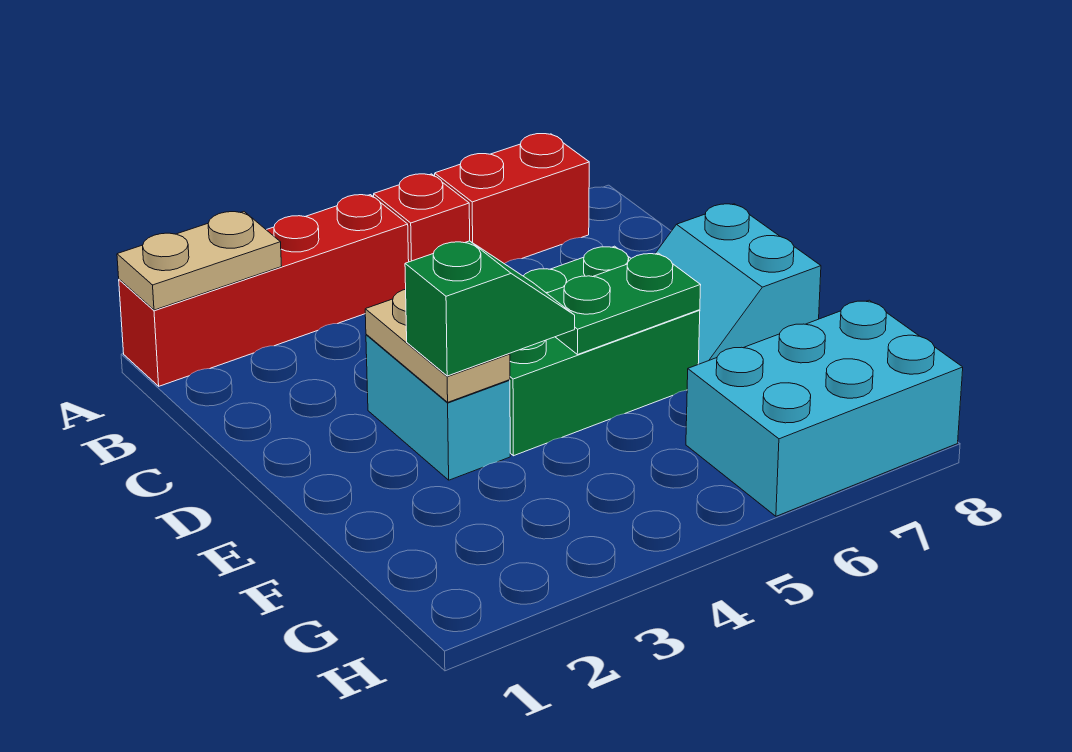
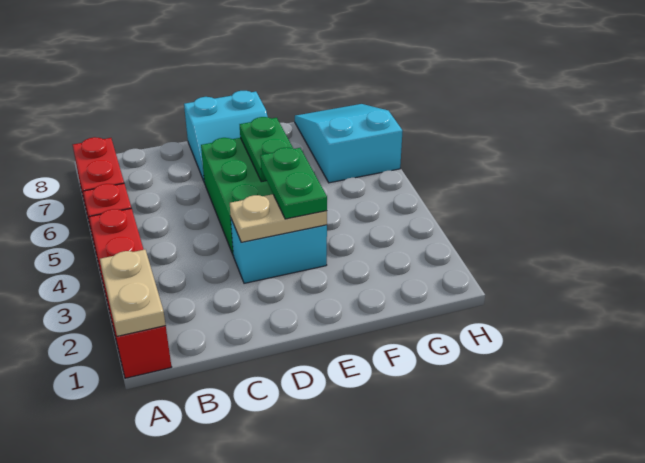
green 1x2 slope [405,241,575,376] -> green 1x2 plate [260,148,327,219]
cyan 2x3 brick [686,300,963,516] -> cyan 2x3 slope [295,104,403,183]

